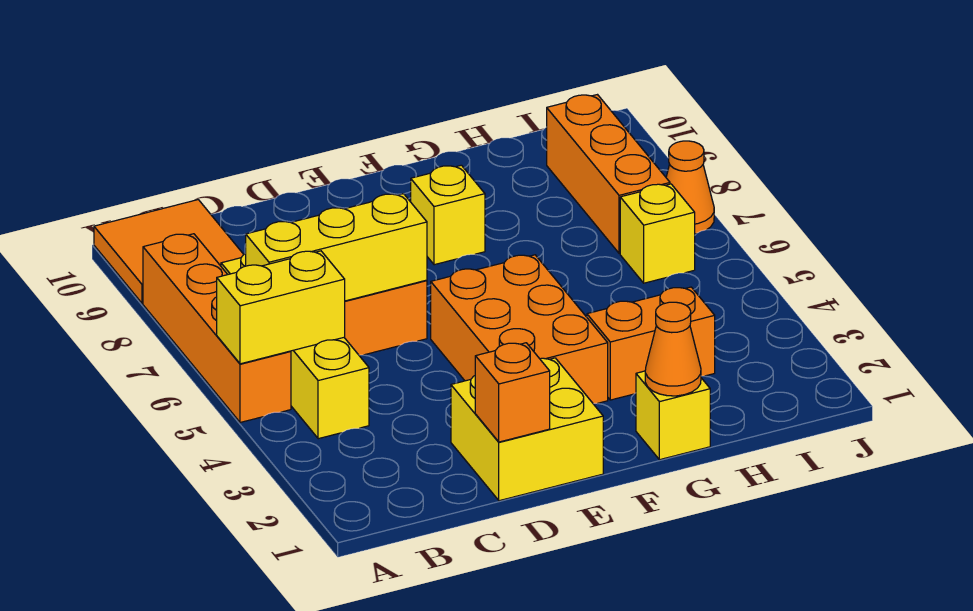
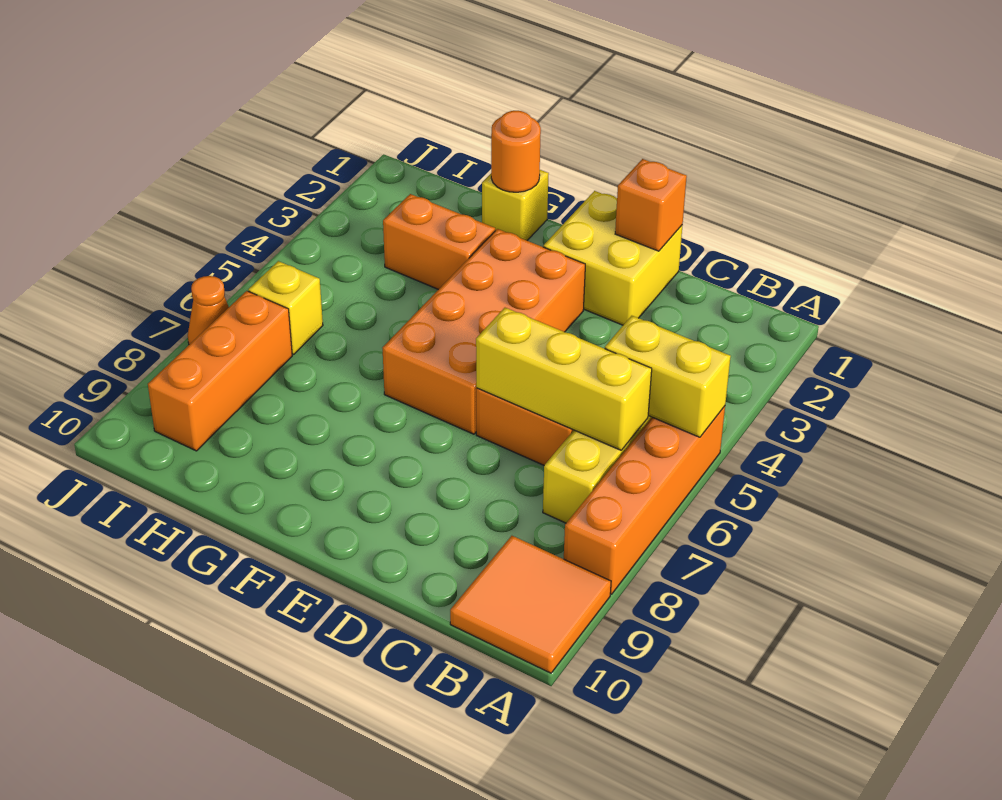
orange 2x3 brick [431,255,608,404] -> orange 2x4 brick [383,229,585,434]
yellow 1x1 brick [411,165,485,265] -> none
orange 1x1 cone [645,302,701,396] -> orange 1x1 round brick [491,111,541,192]

